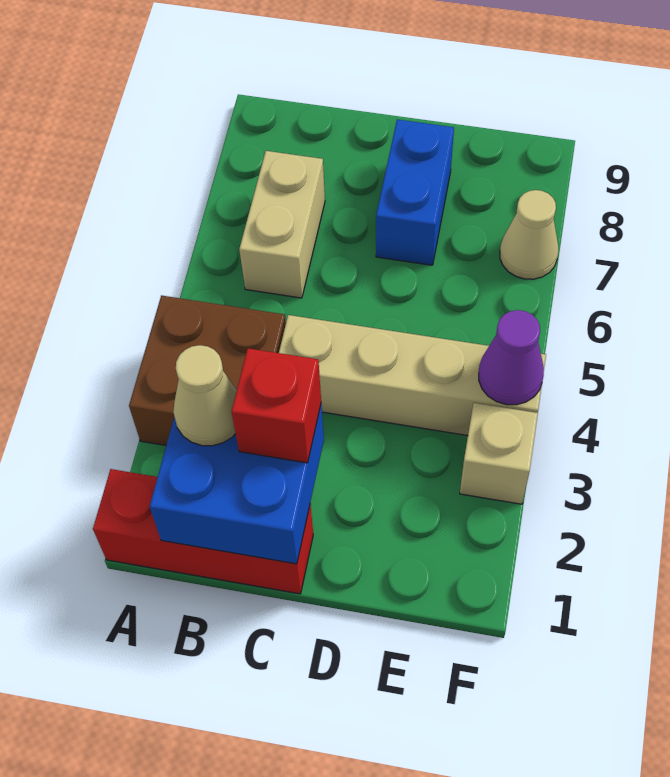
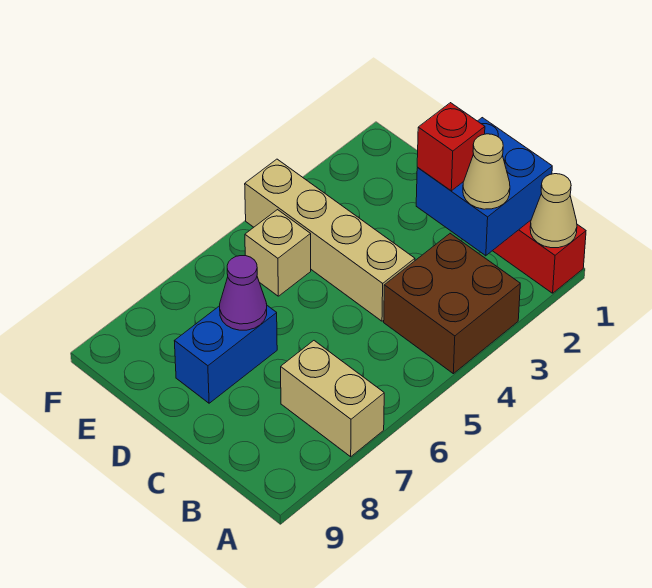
tan 1x2 brick [239,151,325,298] -> tan 1x2 brick turned to [281,341,384,457]
tan 1x1 brick [460,403,538,504] -> tan 1x1 brick moved to [245,210,311,296]
purple 1x1 cone [479,310,544,405] -> purple 1x1 cone moved to [220,256,267,330]
tan 1x1 cone [500,190,558,279] -> tan 1x1 cone moved to [530,174,577,248]

